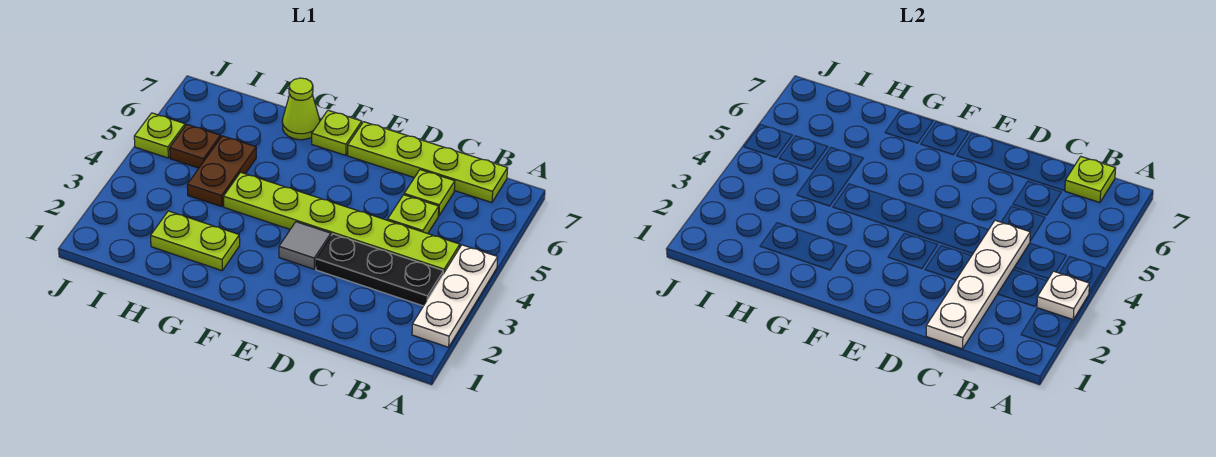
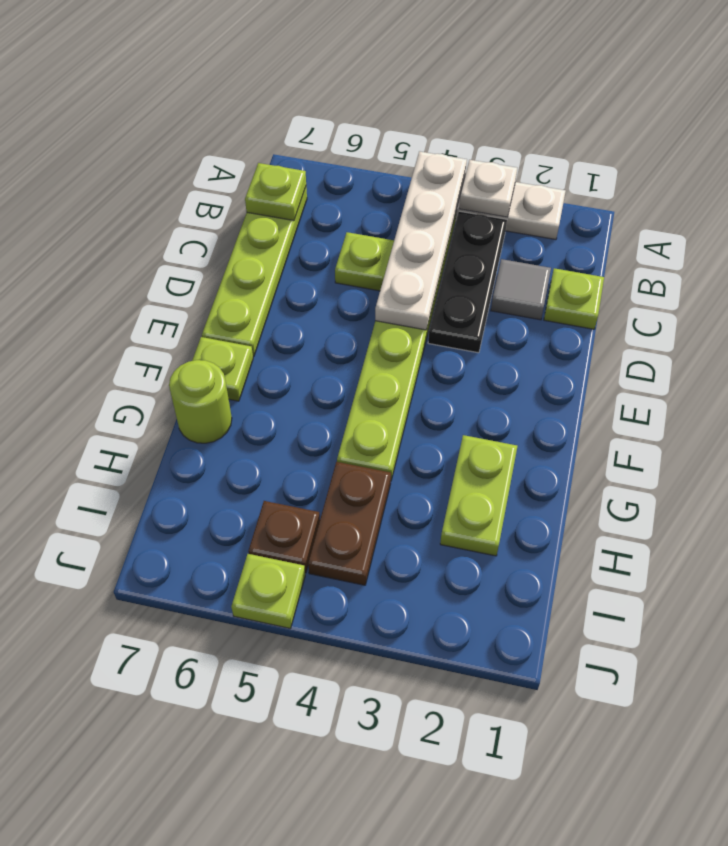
white 1x4 plate [926,220,1030,349] -> white 1x4 plate turned to [375,151,467,330]
lime 1x1 plate [404,170,455,216] -> lime 1x1 plate moved to [544,268,604,329]
grey 1x1 tile [279,222,331,269] -> grey 1x1 tile moved to [491,259,551,320]
lime 1x1 cone [282,78,320,140] -> lime 1x1 round brick [169,360,232,443]
brown 1x2 plate [187,136,256,207] -> brown 1x2 plate turned to [308,462,391,585]

